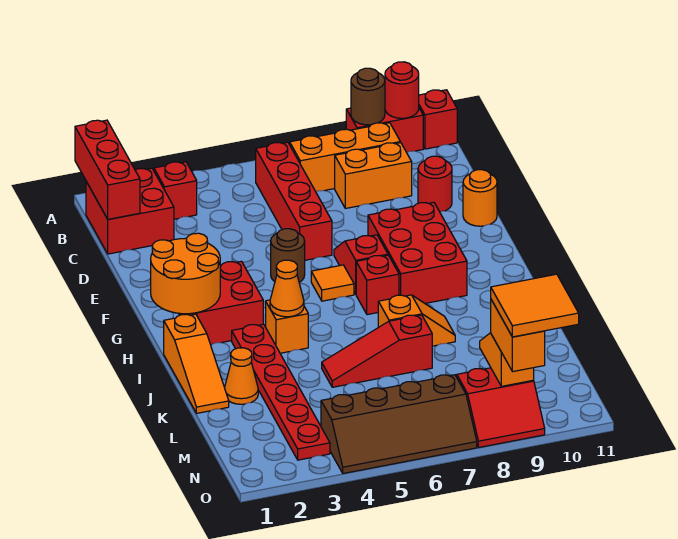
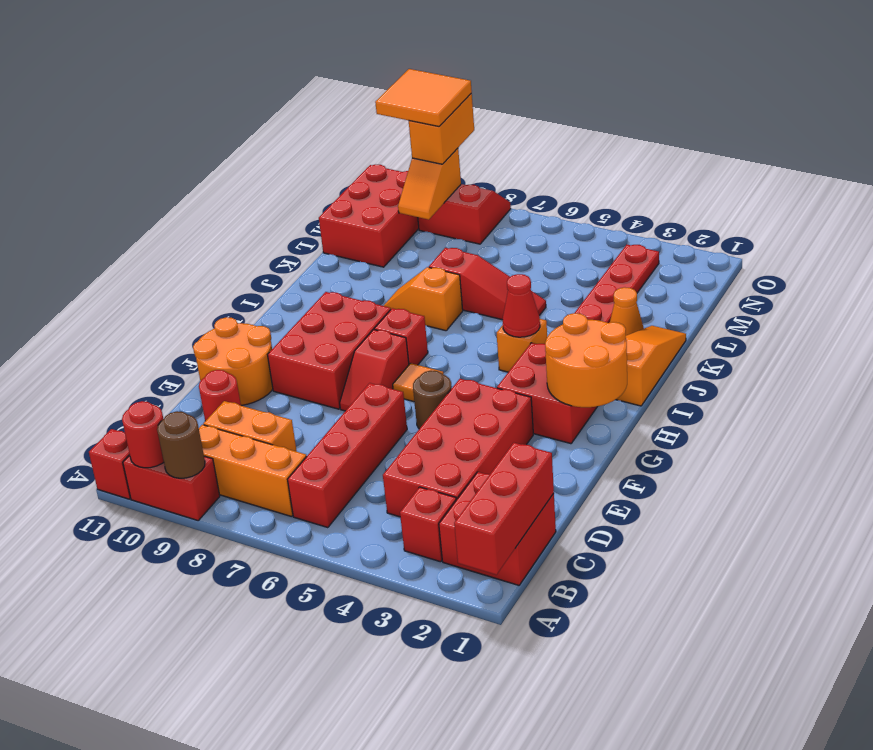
none -> red 2x4 brick [383,379,533,517]
orange 1x1 round brick [463,170,497,226] -> orange 2x2 round brick [193,317,273,405]
orange 1x1 cone [270,260,304,317] -> red 1x1 cone [503,274,540,337]
none -> red 2x3 brick [319,165,419,267]
brown 2x4 slope [321,375,477,474] -> none

